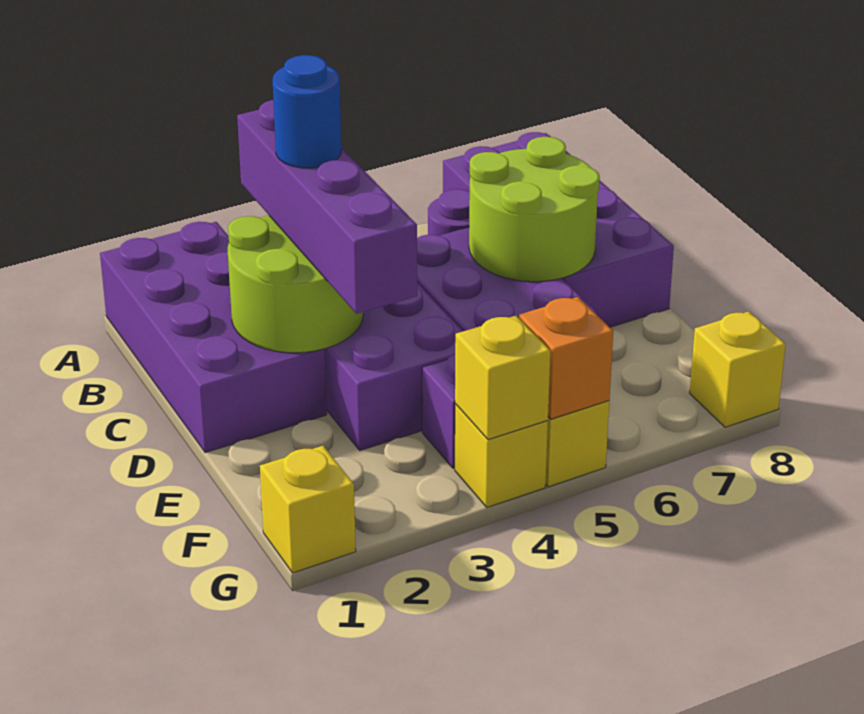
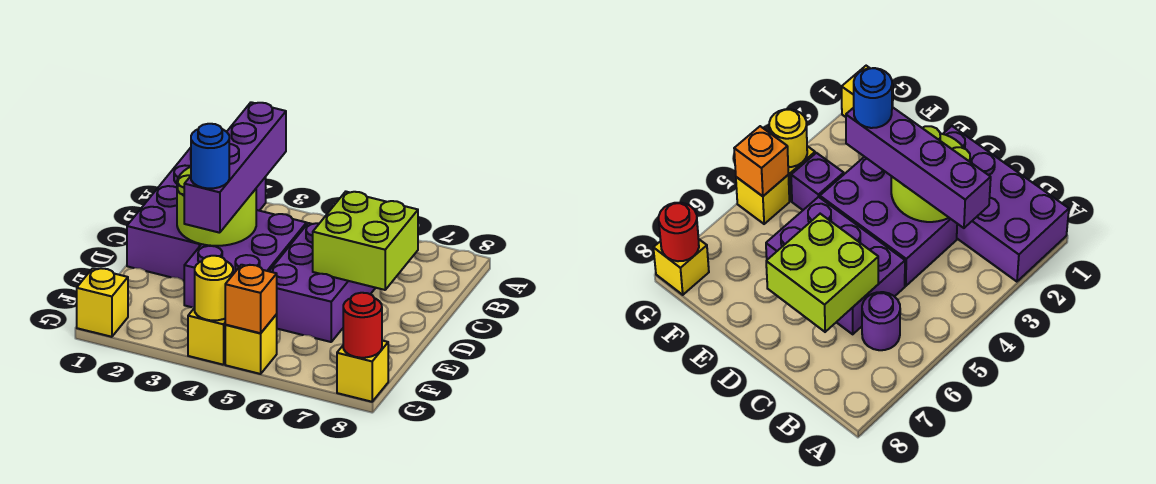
purple 2x4 brick [443,132,674,327] -> none
blue 1x1 round brick [273,55,341,168] -> blue 1x1 round brick moved to [191,124,229,189]
lime 2x2 round brick [469,137,600,282] -> lime 2x2 brick [313,192,418,290]
yellow 1x1 brick [455,316,550,440] -> yellow 1x1 round brick [195,256,233,320]
none -> red 1x1 round brick [343,293,382,358]

